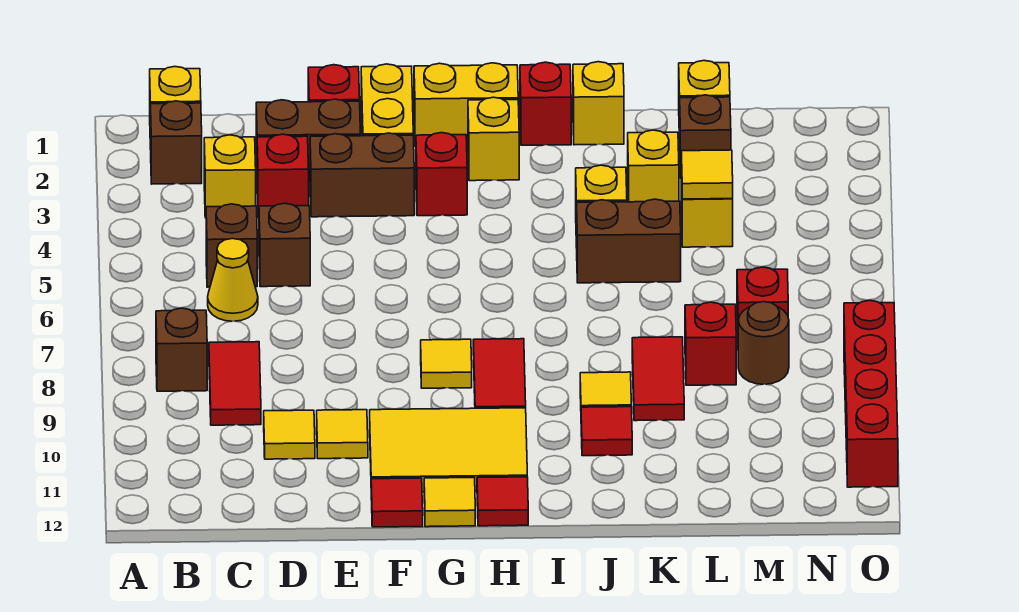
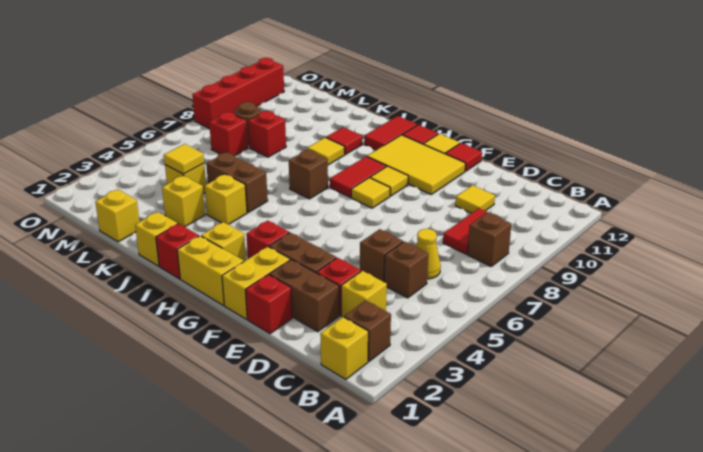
yellow 1x1 tile [317,410,368,459] -> yellow 1x1 tile moved to [370,166,408,196]
red 1x2 tile [632,337,684,421] -> red 1x2 tile moved to [364,116,417,150]
brown 1x1 brick [680,95,731,178] -> brown 1x1 brick moved to [289,150,328,199]

